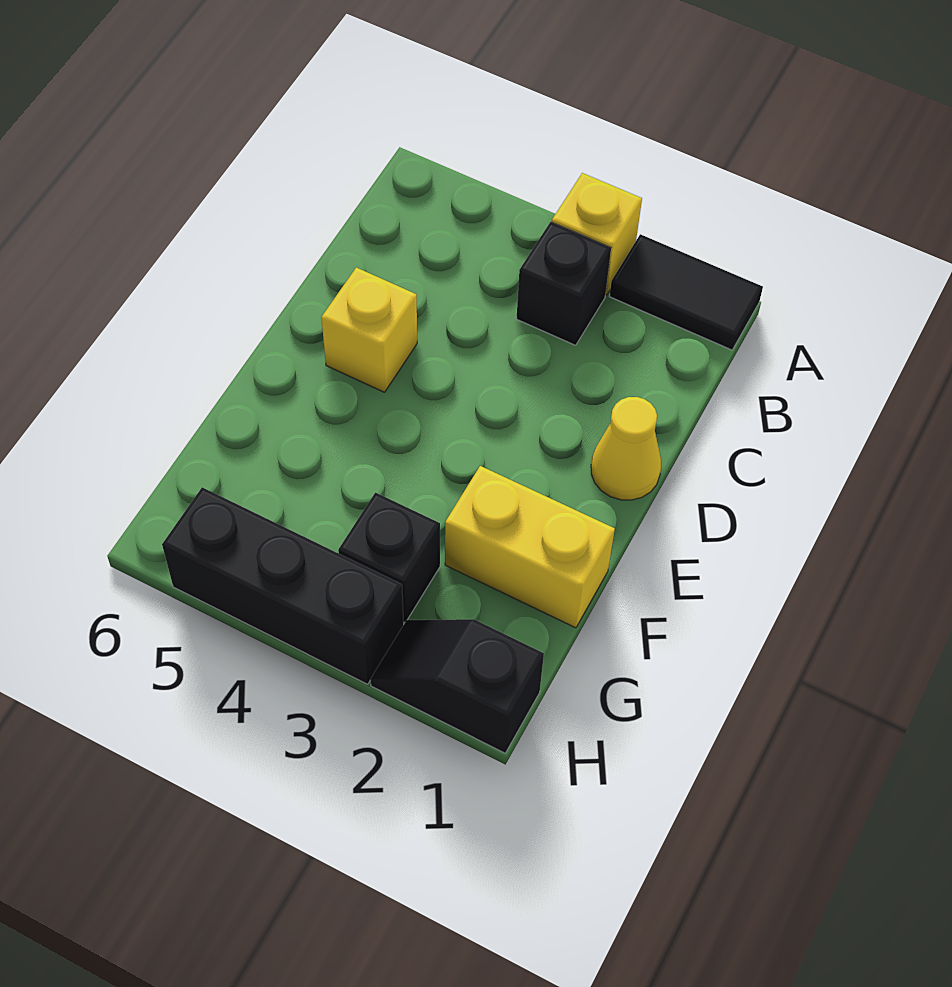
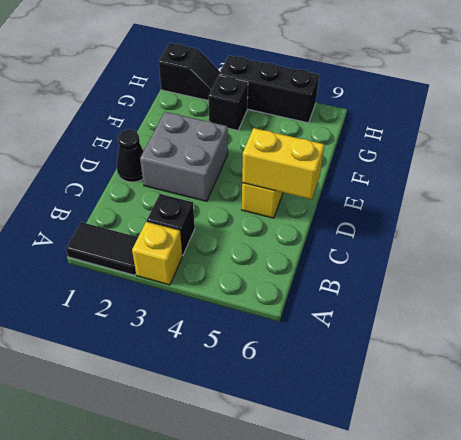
yellow 1x1 cone [591,397,661,500] -> black 1x1 cone [117,130,144,182]
none -> grey 2x2 brick [140,112,228,201]
yellow 1x2 brick [445,466,615,628] -> yellow 1x2 brick moved to [242,128,325,200]

